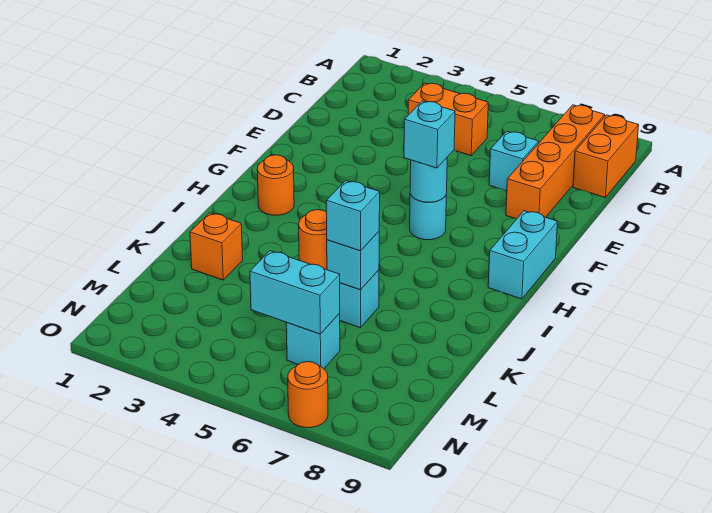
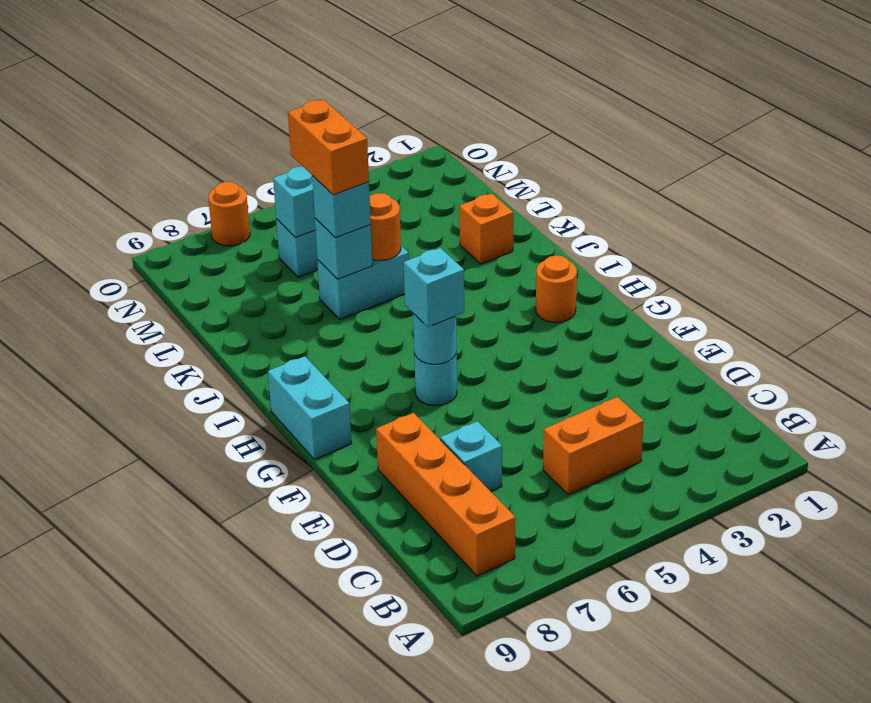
orange 1x2 brick [573,115,639,197] -> orange 1x2 brick moved to [288,99,369,195]

